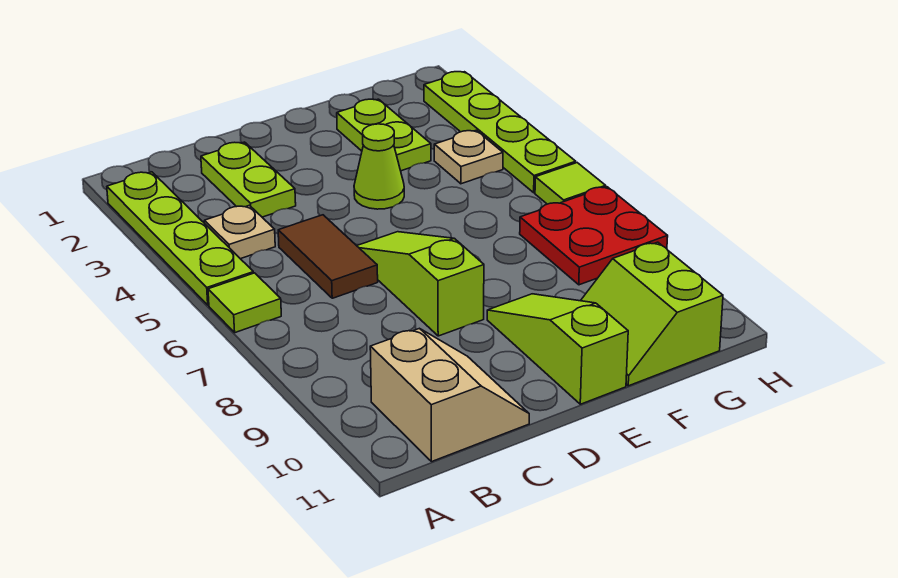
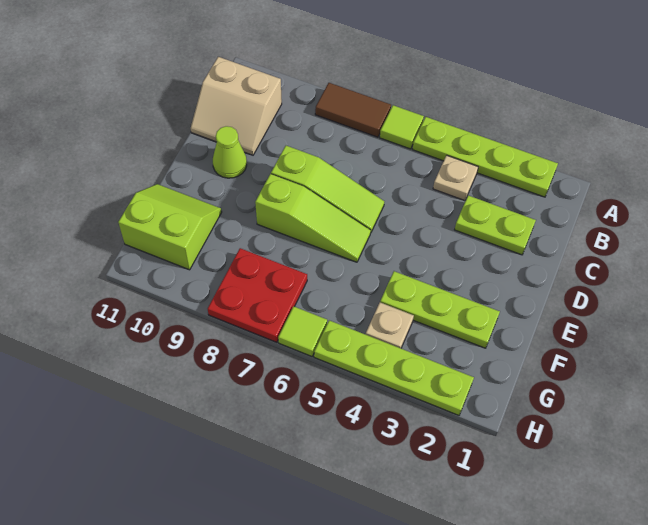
brown 1x2 tile [278,215,378,298] -> brown 1x2 tile moved to [315,83,391,137]
lime 1x1 cone [354,124,404,209] -> lime 1x1 cone moved to [213,126,247,178]
lime 1x3 slope [487,294,628,404] -> lime 1x3 slope moved to [255,174,371,262]
lime 1x2 plate [337,99,431,171] -> lime 1x3 plate [380,271,500,348]

